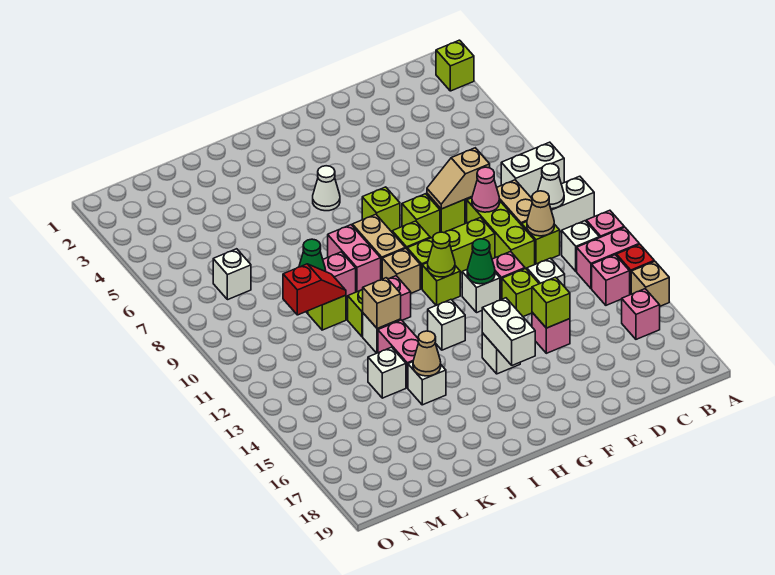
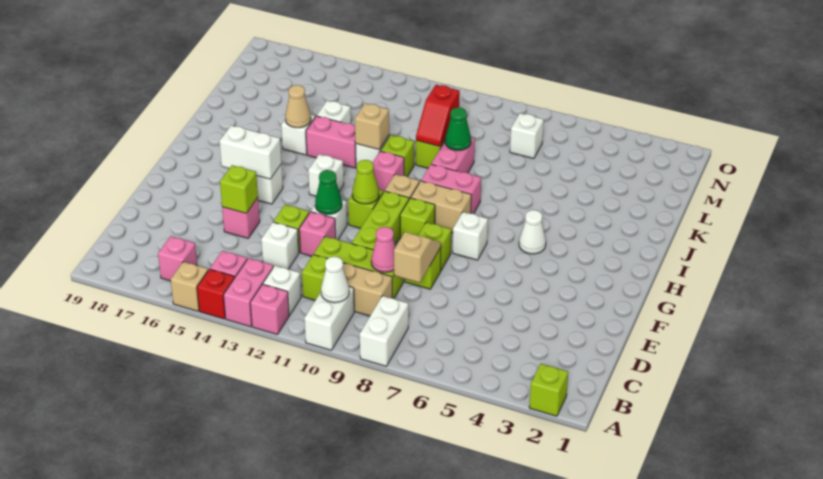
tan 1x1 cone [527,191,554,236] -> none
lime 1x1 brick [362,187,400,232] -> white 1x1 brick [453,212,488,260]

